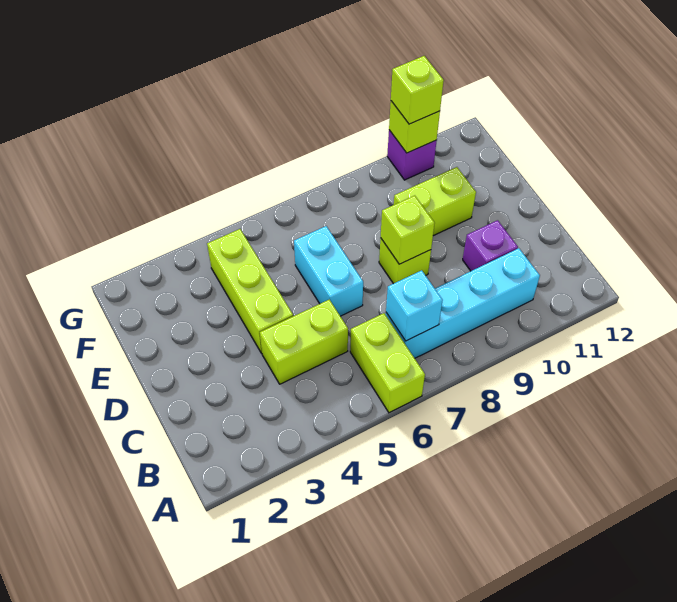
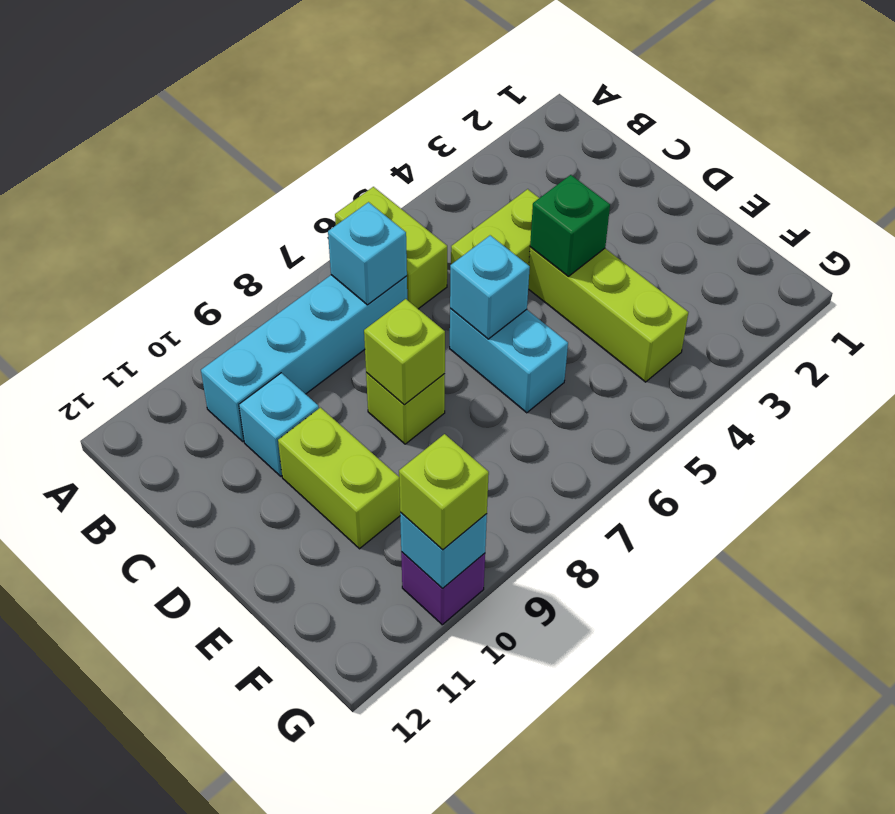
purple 1x1 brick [463,220,518,271] -> cyan 1x1 brick [239,373,319,476]
none -> green 1x1 brick [530,175,610,276]
none -> cyan 1x1 brick [450,235,530,339]
lime 1x2 brick [394,167,476,236] -> lime 1x2 brick turned to [278,408,400,549]
lime 1x1 brick [389,101,440,153] -> cyan 1x1 brick [400,512,487,589]

